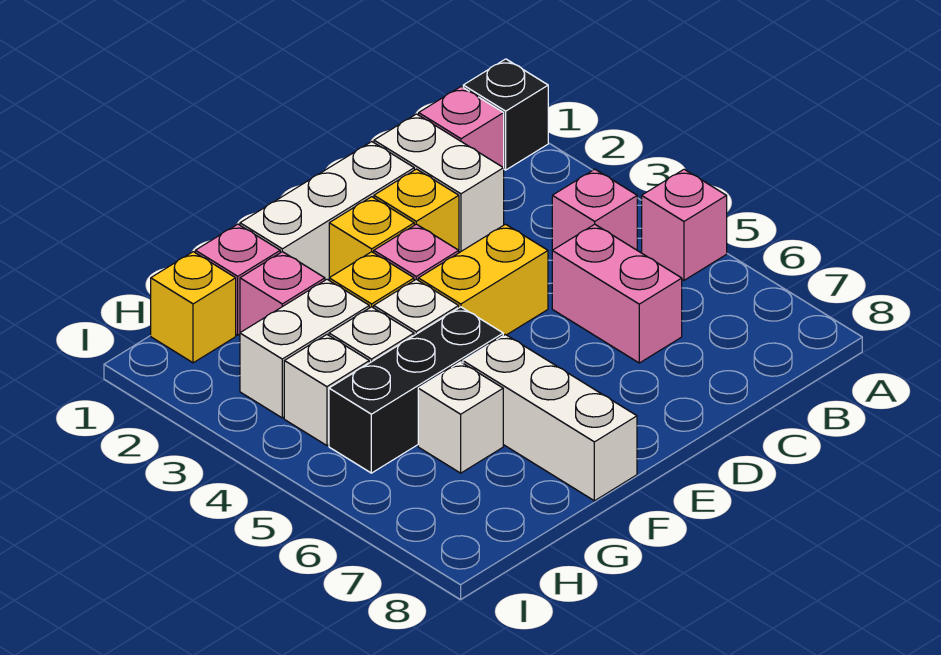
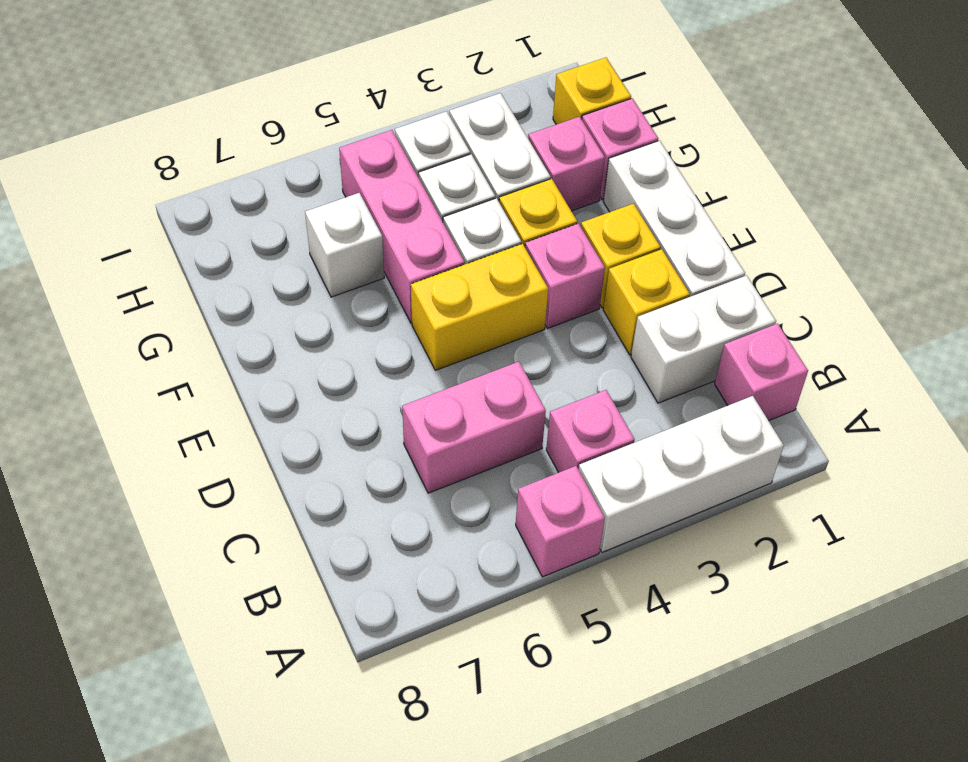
black 1x1 brick [463,59,548,170] -> none
yellow 1x2 brick [418,224,548,335] -> yellow 1x2 brick turned to [411,244,548,370]
black 1x3 brick [329,307,503,473] -> pink 1x3 brick [339,130,465,323]
white 1x3 brick [463,335,637,501] -> white 1x3 brick moved to [579,396,784,552]

